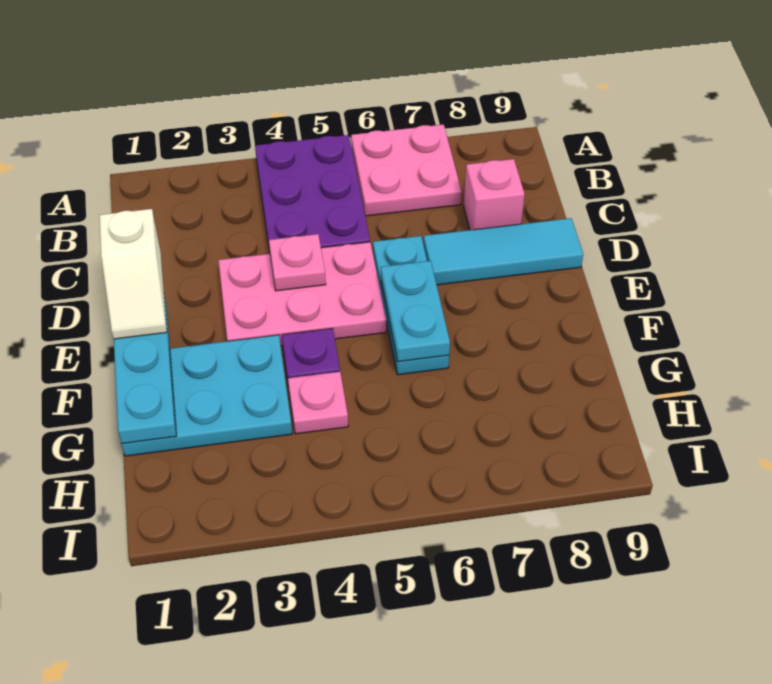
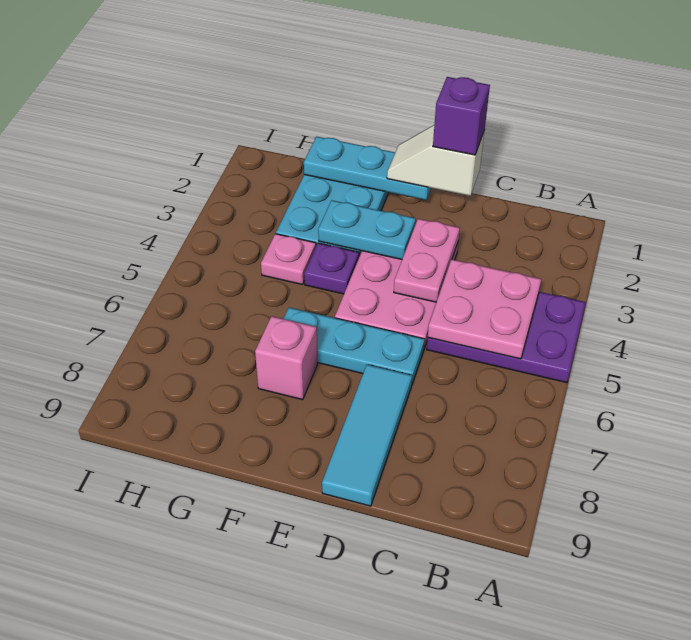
pink 2x2 plate [351,125,462,216] -> pink 2x2 plate moved to [428,259,541,359]
pink 1x1 brick [464,159,525,230] -> pink 1x1 brick moved to [255,316,317,400]
none -> purple 1x1 brick [433,77,490,155]
pink 1x1 plate [269,234,326,291] -> pink 1x2 plate [394,219,460,302]
cyan 1x2 plate [381,261,450,362] -> cyan 1x2 plate moved to [318,200,416,259]

